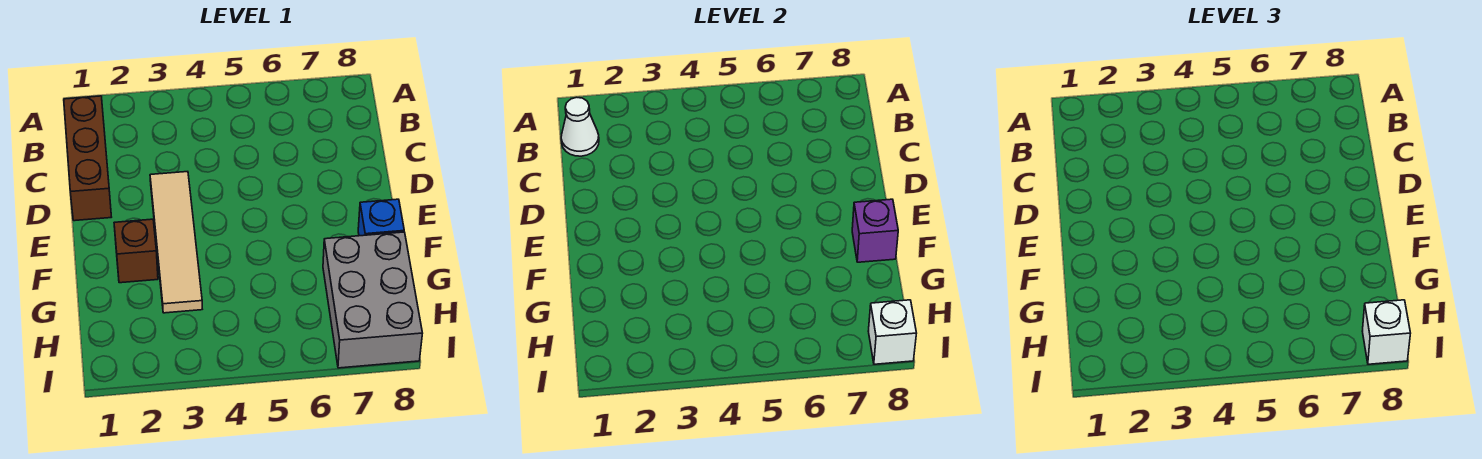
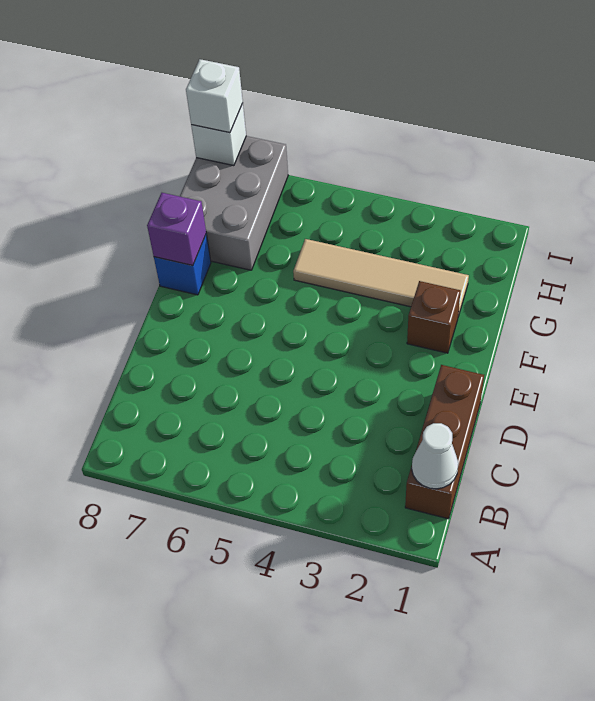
tan 1x4 tile [150,172,202,313] -> tan 1x4 tile turned to [293,239,469,316]

